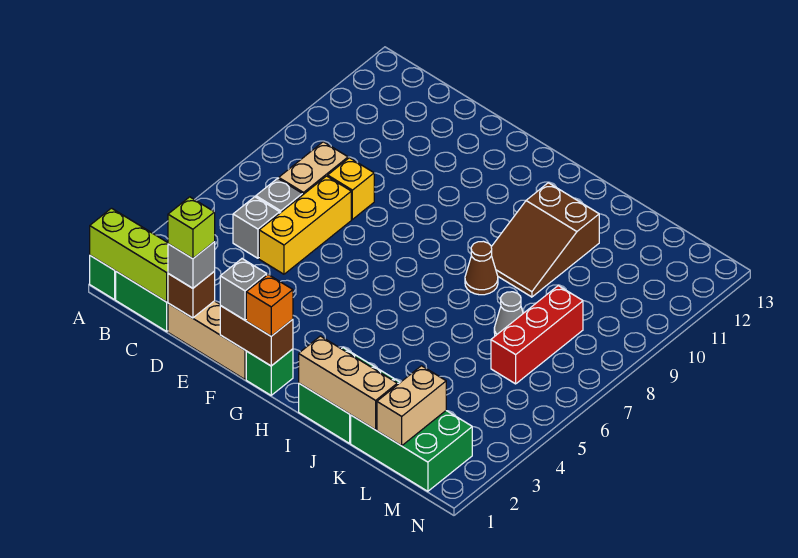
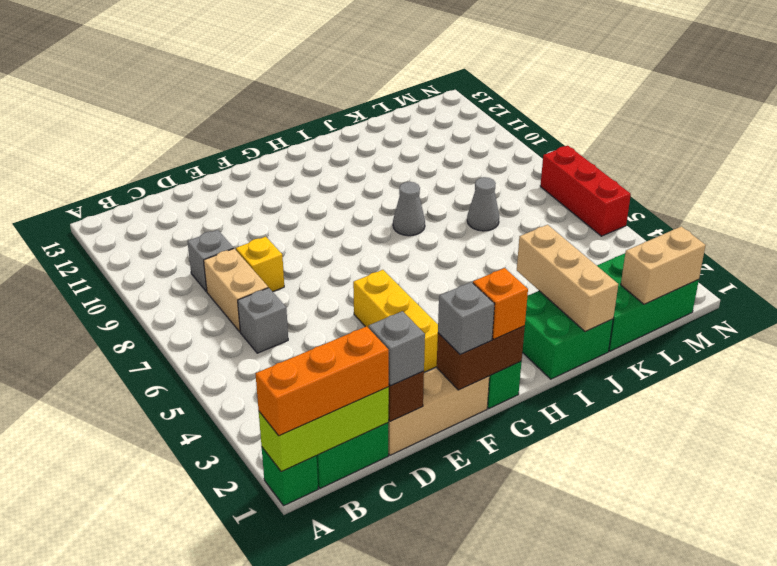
none -> orange 1x3 brick [256,326,389,436]
grey 1x1 brick [233,197,280,258] -> grey 1x1 brick moved to [187,230,234,292]
lime 1x1 brick [168,197,215,259] -> none
yellow 1x3 brick [259,176,351,274] -> yellow 1x3 brick moved to [353,270,438,372]
tan 1x3 brick [299,336,397,430] -> tan 1x3 brick turned to [517,225,618,332]
brown 1x1 cone [465,241,498,295] -> grey 1x1 cone [393,182,425,236]
brown 2x3 slope [491,183,599,297] -> none
tan 1x2 brick [377,366,446,446] -> tan 1x2 brick turned to [621,226,706,304]
red 1x3 brick [491,286,583,384] -> red 1x3 brick moved to [540,146,631,236]

